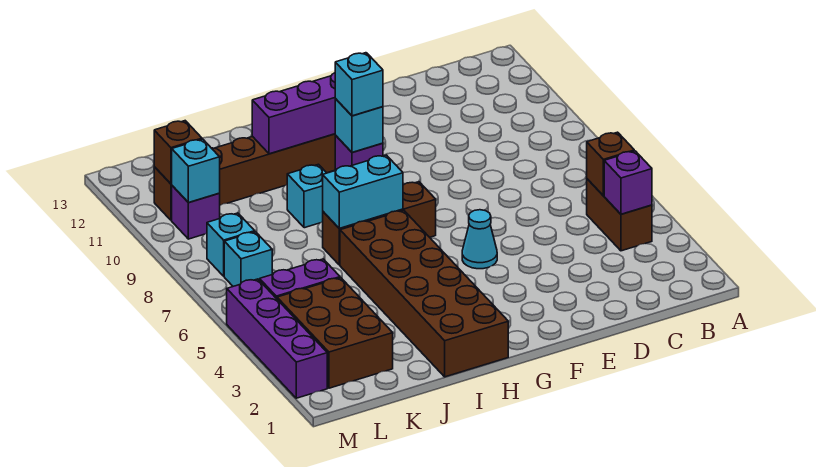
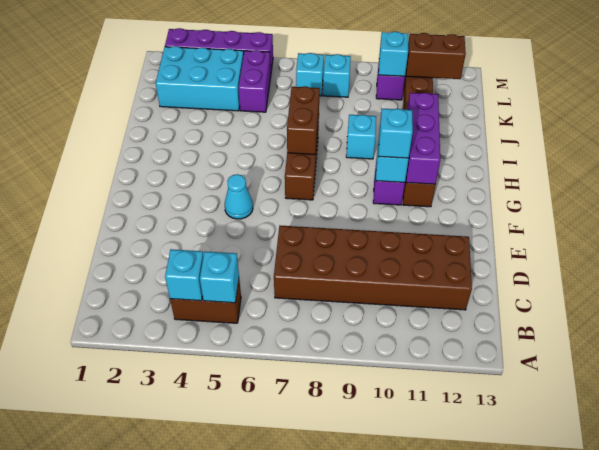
purple 1x1 brick [604,151,652,214] -> cyan 1x1 brick [165,249,203,301]
brown 1x1 brick [587,132,634,196] -> cyan 1x1 brick [200,251,239,303]
brown 2x6 brick [340,210,508,377] -> brown 2x6 brick moved to [274,226,472,310]
cyan 1x2 brick [323,155,403,228] -> brown 1x2 brick [287,86,320,155]
brown 2x3 brick [277,278,393,388] -> cyan 2x3 brick [156,46,244,111]
brown 1x1 brick [154,121,202,184] -> brown 1x2 brick [406,33,466,79]

